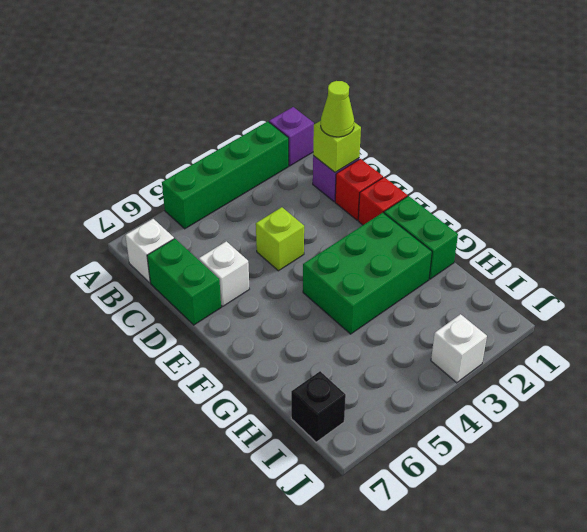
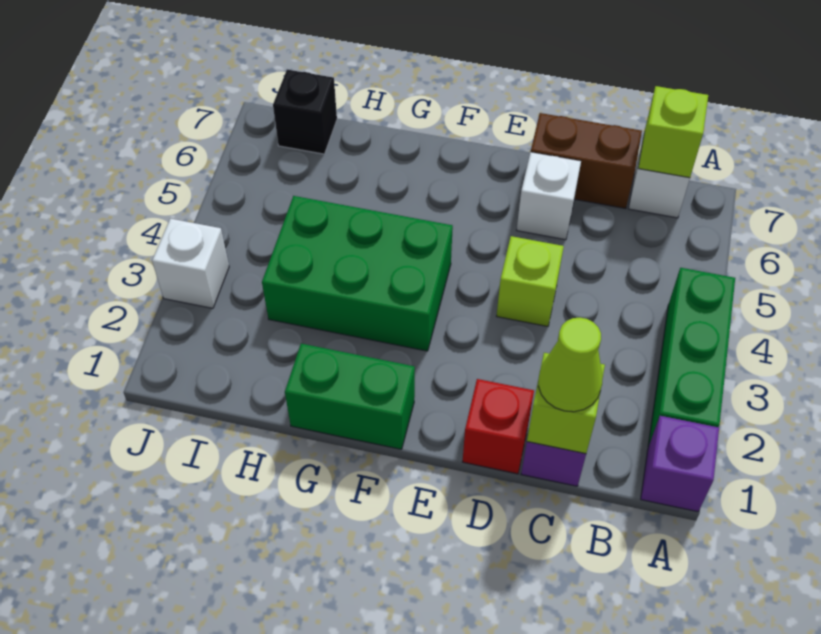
green 1x4 brick [162,121,289,229] -> green 1x3 brick [648,268,735,447]
none -> lime 1x1 brick [638,86,708,178]
green 1x2 brick [147,239,221,325] -> brown 1x2 brick [531,113,642,209]
red 1x1 brick [358,177,407,225] -> none
green 2x3 brick [303,213,432,334] -> green 2x3 brick turned to [262,196,453,351]

